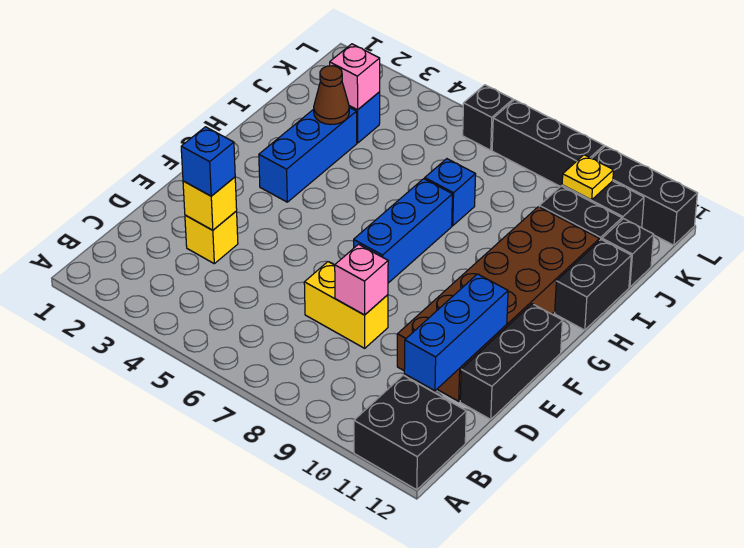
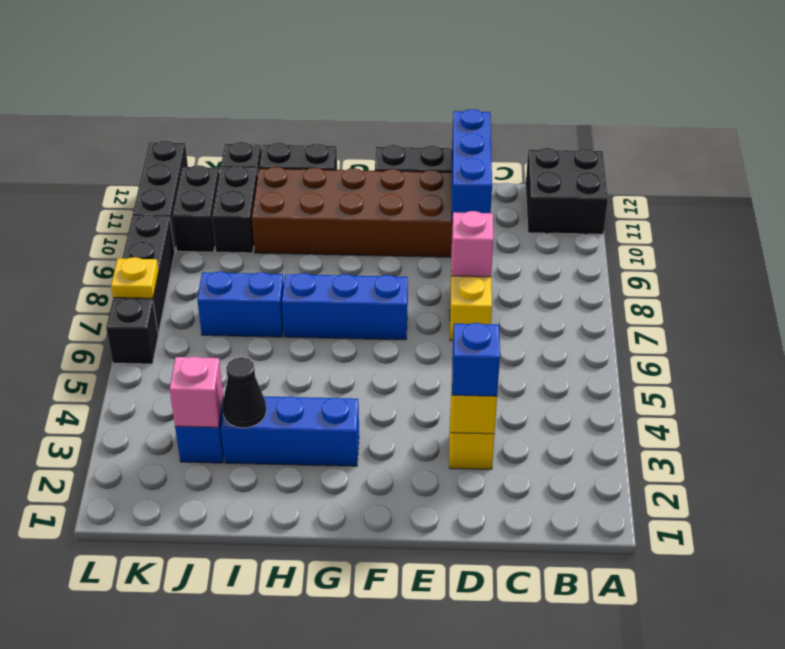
blue 1x3 brick [404,274,508,391] -> blue 1x3 brick turned to [452,109,492,221]
brown 1x1 cone [314,66,349,125] -> black 1x1 cone [222,358,266,428]
blue 1x1 brick [425,159,476,226] -> blue 1x2 brick [197,271,284,337]
yellow 1x1 plate [562,155,614,200] -> yellow 1x1 plate moved to [111,257,159,298]

